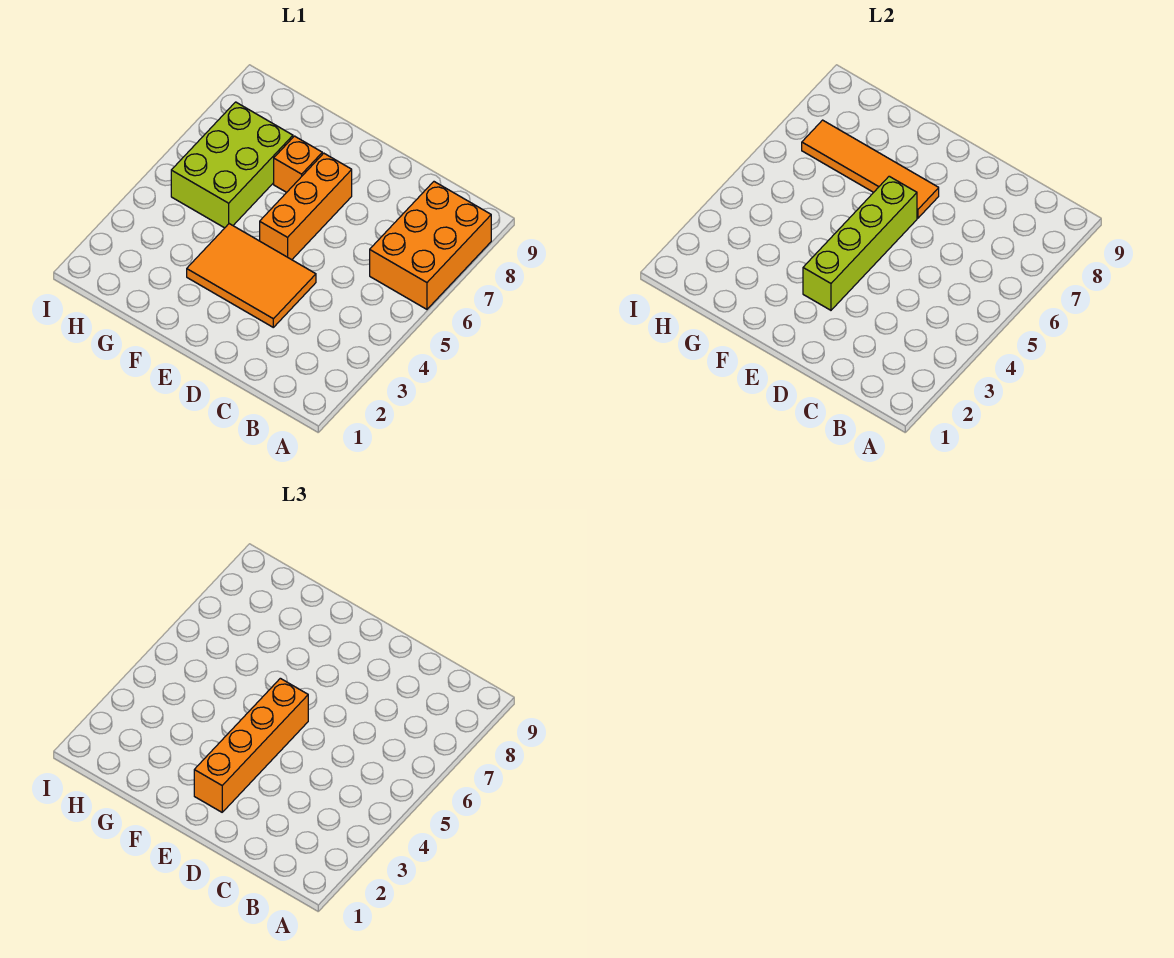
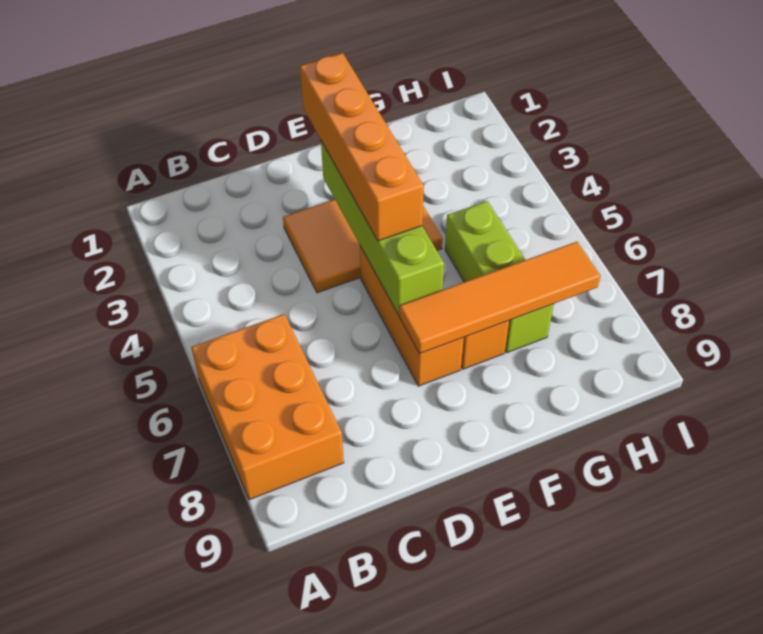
lime 2x3 brick [171,102,293,228] -> lime 1x3 brick [445,201,554,353]

